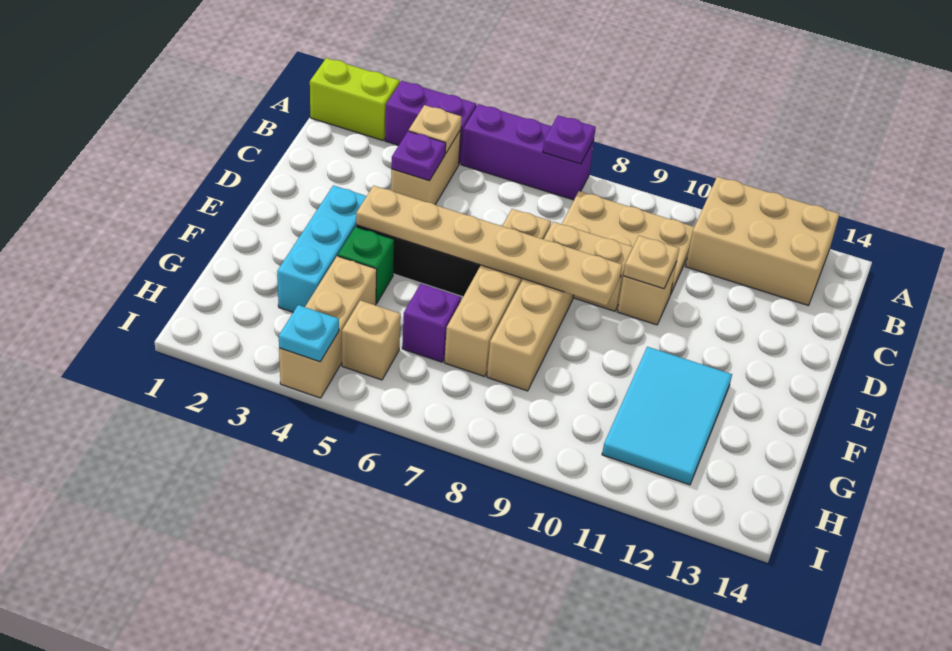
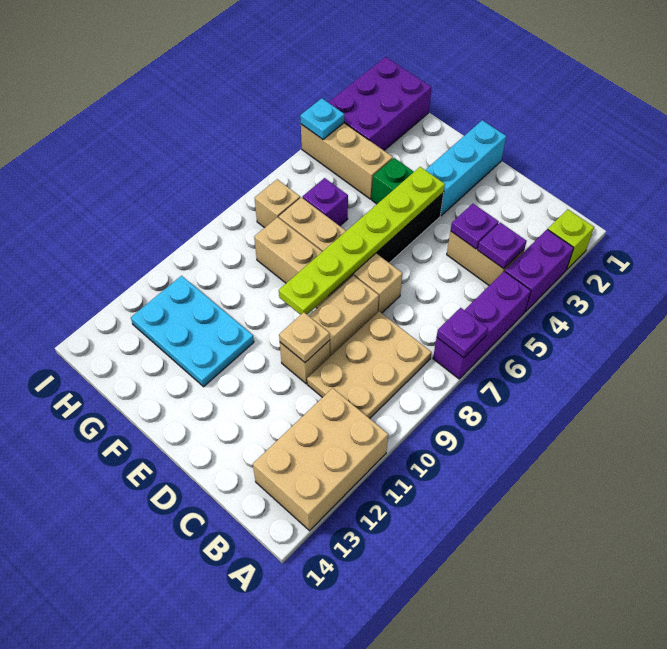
lime 1x2 brick [310,58,400,140] -> lime 1x1 brick [548,209,594,270]
tan 1x1 plate [409,105,462,154] -> purple 1x1 plate [478,223,527,269]
cyan 1x3 brick [277,185,367,312] -> cyan 1x3 brick turned to [426,120,506,216]
tan 1x6 plate [356,186,622,306] -> lime 1x6 plate [279,167,445,315]
cyan 2x3 tile [602,347,732,485] -> cyan 2x3 plate [131,276,254,387]
none -> purple 2x3 brick [328,57,432,150]
tan 1x1 brick [342,300,401,380] -> tan 1x1 brick moved to [255,179,300,228]

